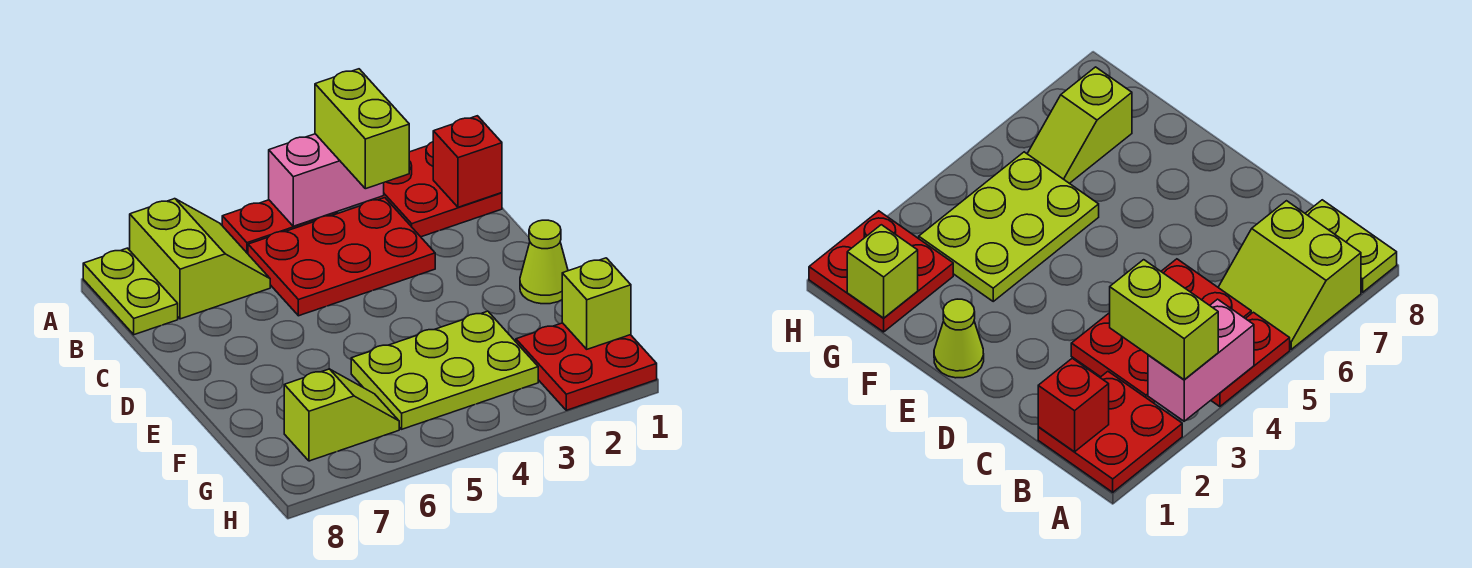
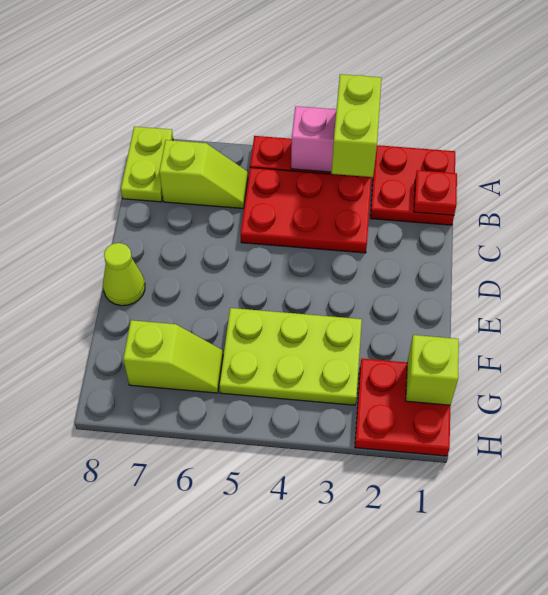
lime 2x2 slope [130,199,270,319] -> lime 1x2 slope [159,140,248,208]
red 1x1 brick [433,116,502,207] -> red 1x1 plate [414,170,457,215]
lime 1x1 cone [520,220,568,304] -> lime 1x1 cone moved to [103,243,145,306]

